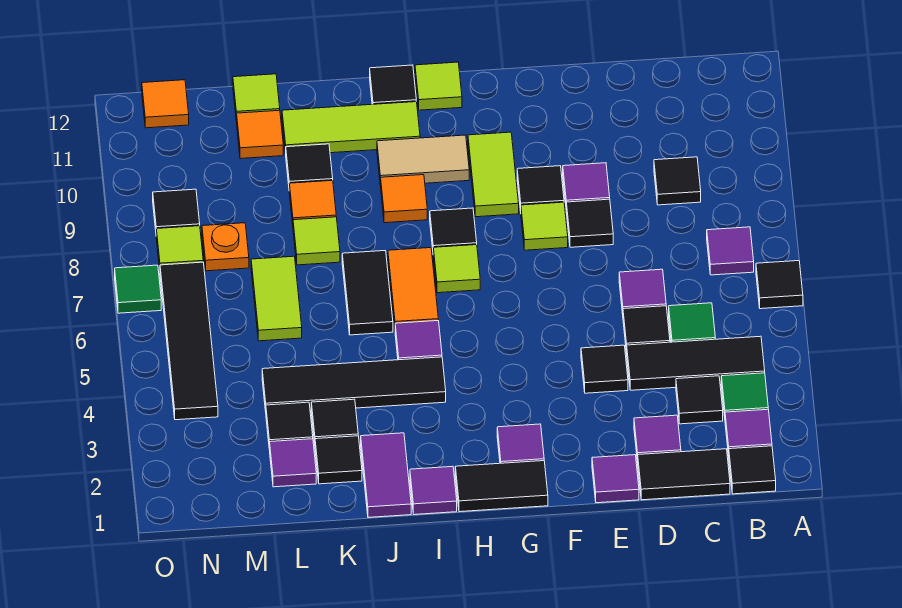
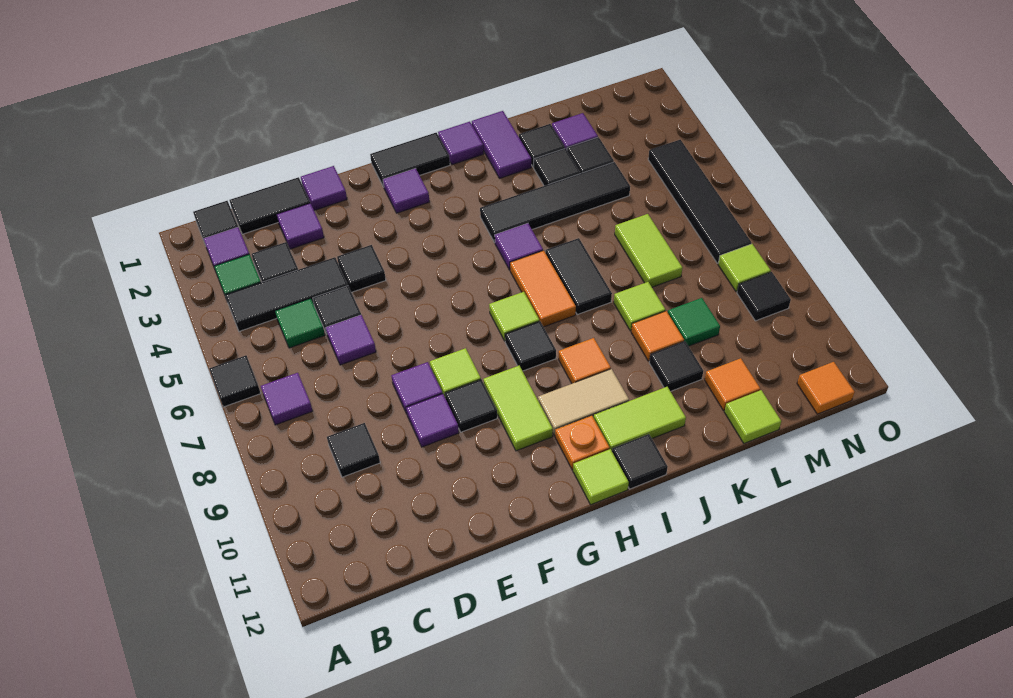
black 1x1 tile [566,199,613,247] -> purple 1x1 tile [391,362,443,414]
lime 1x3 tile [282,102,420,154] -> lime 1x2 tile [594,387,686,451]
orange 1x1 plate [202,223,249,271] -> orange 1x1 plate moved to [555,416,610,470]
green 1x1 tile [115,265,161,313] -> green 1x1 tile moved to [668,298,720,346]

